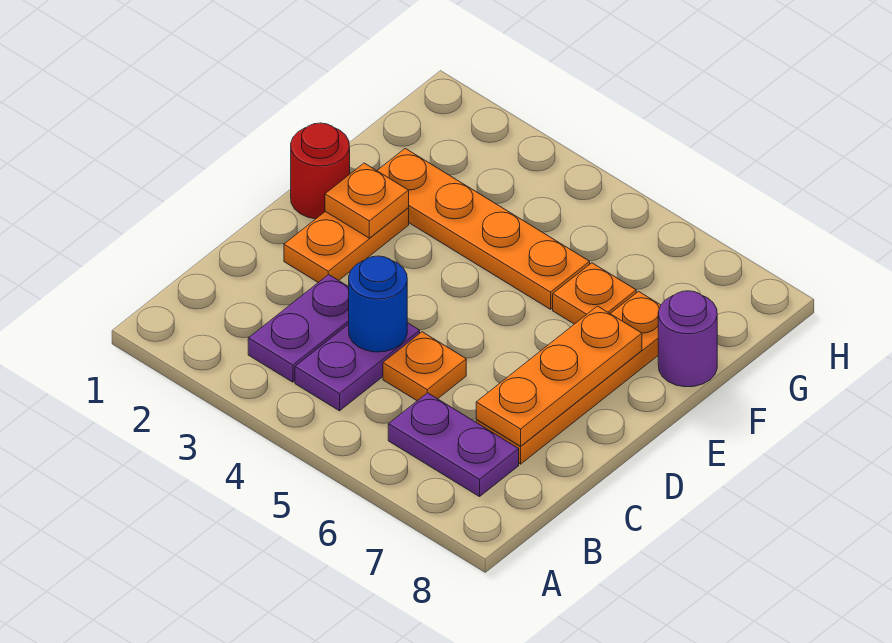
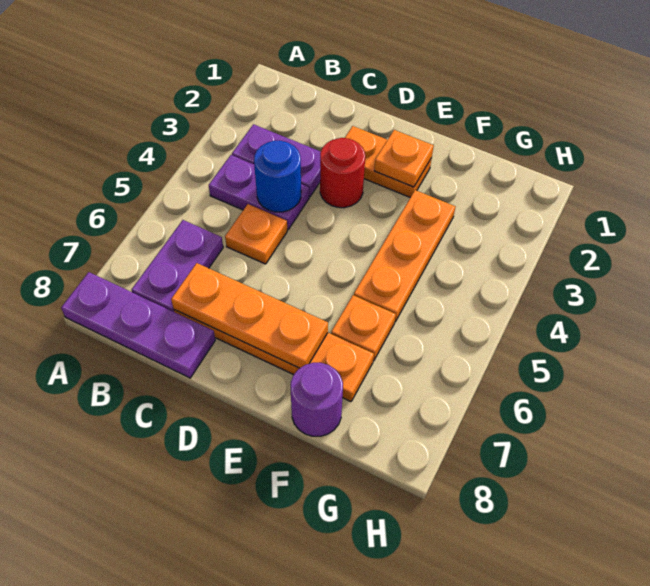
none -> purple 1x3 plate [61,272,215,378]
red 1x1 round brick [291,123,350,219] -> red 1x1 round brick moved to [320,138,365,208]
orange 1x4 plate [377,148,590,309] -> orange 1x3 plate [354,190,455,322]

